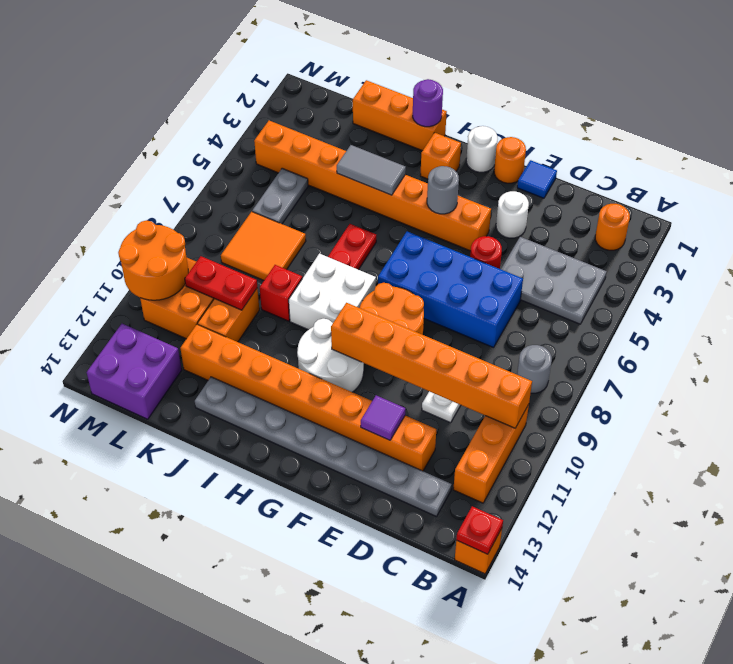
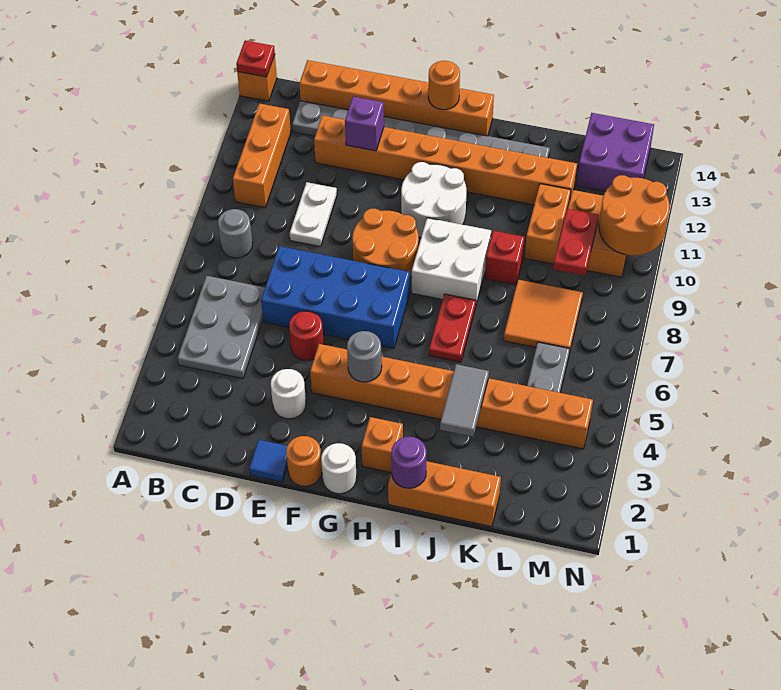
orange 1x1 round brick [595,204,630,250] -> orange 1x1 round brick moved to [428,61,460,110]
grey 2x3 plate [501,237,607,324] -> grey 2x3 plate turned to [177,276,265,378]
orange 1x6 brick [331,303,532,428] -> orange 1x6 brick moved to [299,60,494,136]
purple 1x1 tile [361,395,405,440] -> purple 1x1 brick [345,97,384,151]
grey 1x2 tile [337,145,406,195] -> grey 1x2 tile turned to [440,364,489,437]
red 1x2 plate [185,256,257,310] -> red 1x2 plate turned to [553,209,599,275]

